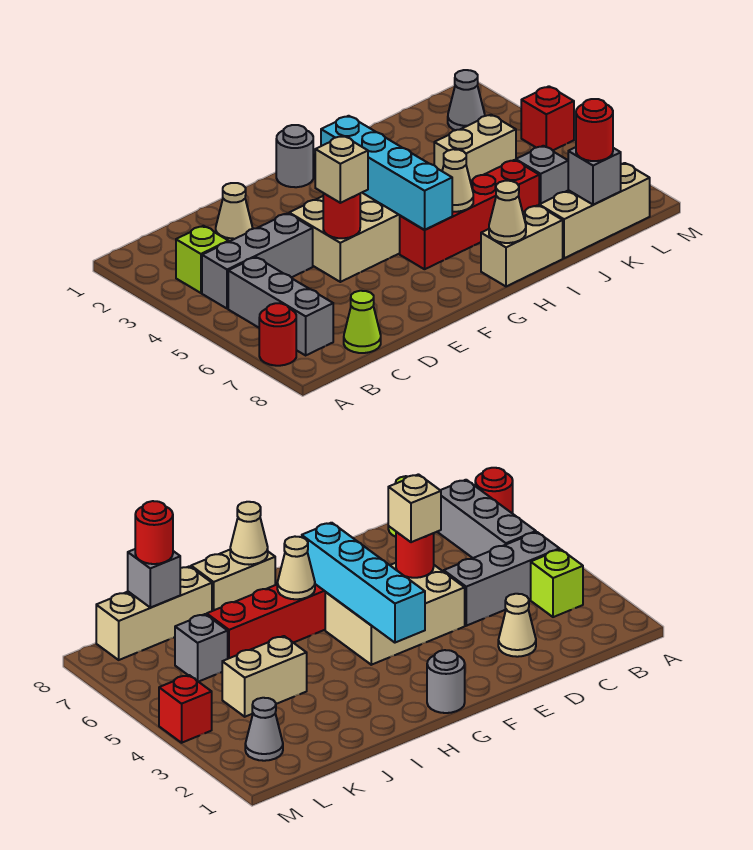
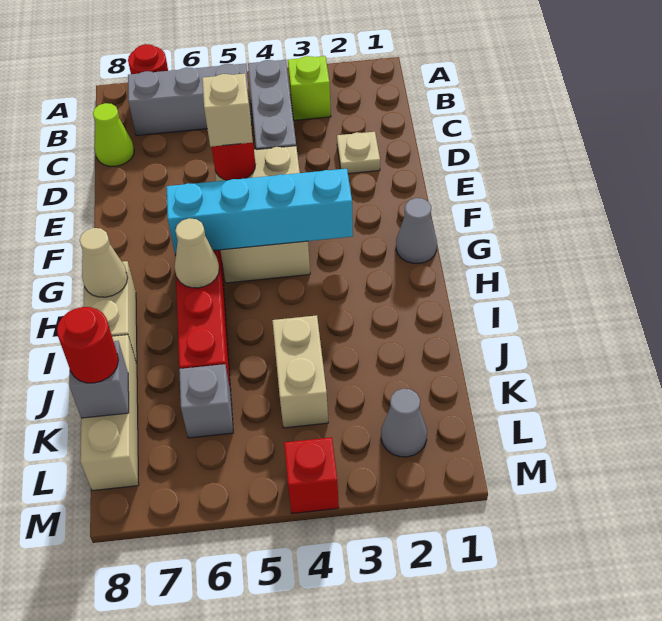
tan 1x1 cone [216,183,253,242] -> tan 1x1 plate [337,132,380,174]
grey 1x1 round brick [276,125,313,187] -> grey 1x1 cone [396,198,437,263]

